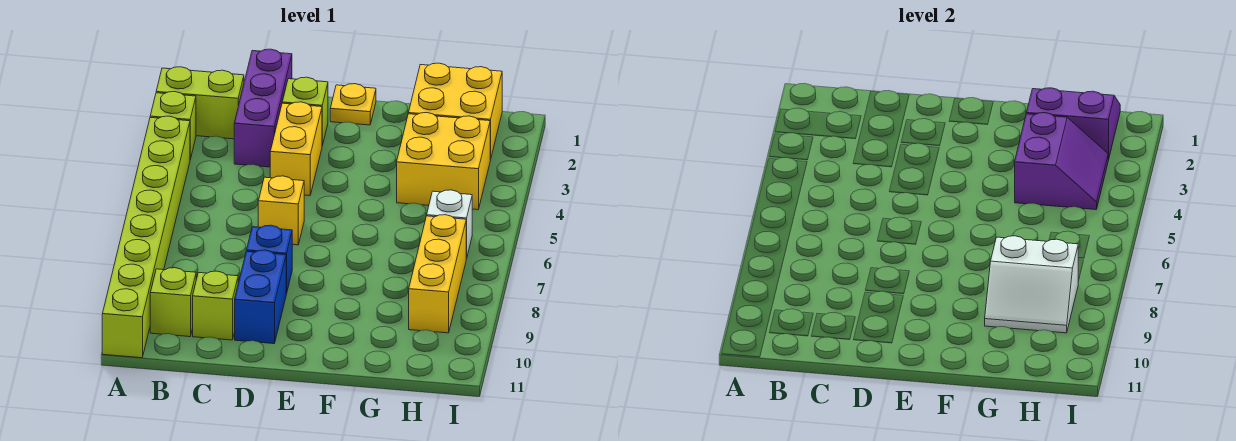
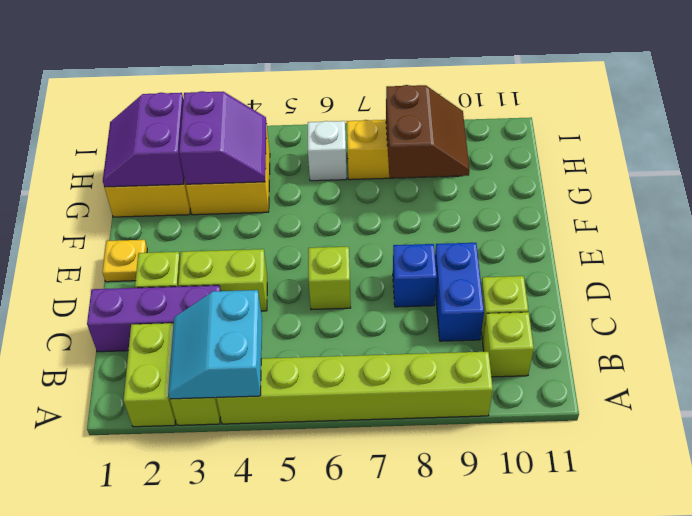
none -> cyan 2x2 slope [168,290,262,399]
lime 1x8 brick [102,116,190,358] -> lime 1x6 brick [216,352,493,424]
yellow 1x2 brick [270,102,322,196] -> lime 1x2 brick [178,249,267,311]
yellow 1x1 brick [258,176,304,245] -> lime 1x1 brick [308,247,351,310]
blue 1x2 brick [235,250,286,344] -> blue 1x2 brick turned to [435,243,484,341]
purple 2x2 slope [1015,113,1108,210] -> purple 2x2 slope turned to [179,91,267,184]
white 2x2 slope [985,236,1078,333] -> brown 2x2 slope [386,85,470,178]

